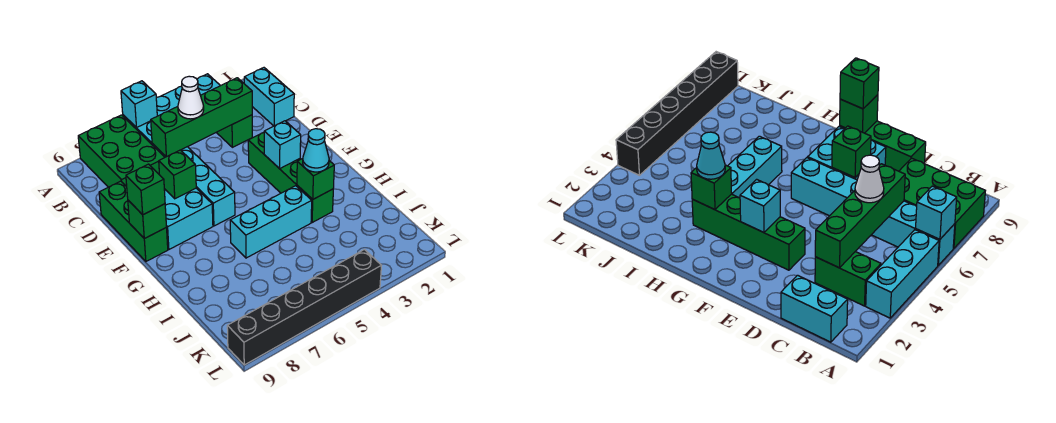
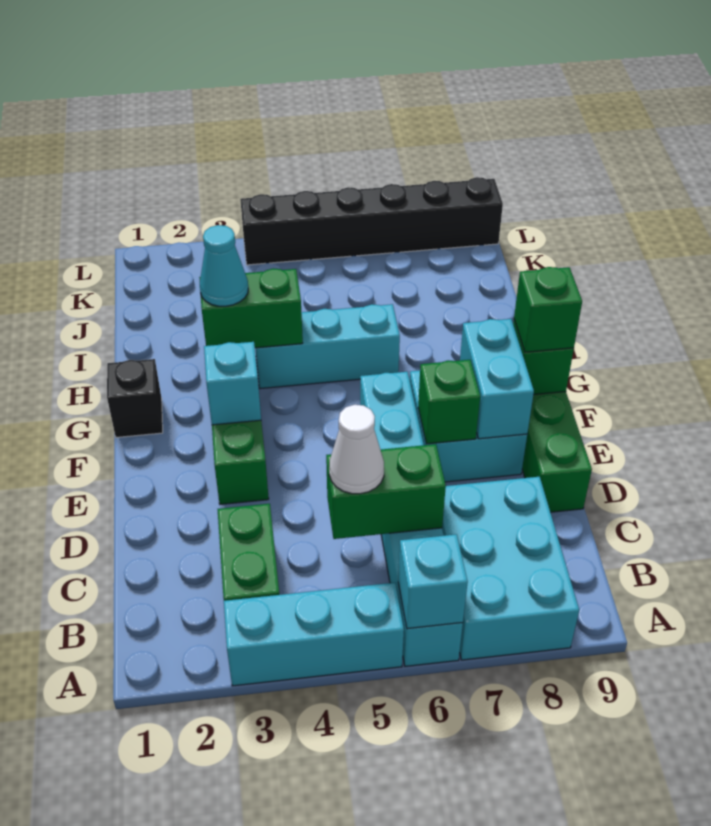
green 2x3 brick [78,115,165,187] -> cyan 2x3 brick [442,477,579,660]
cyan 1x2 brick [244,68,294,126] -> cyan 1x2 brick moved to [460,319,534,439]
green 1x4 brick [151,78,252,157] -> green 1x2 brick [326,444,446,539]
none -> black 1x1 brick [107,359,163,437]
green 1x1 brick [297,159,334,199] -> green 1x2 brick [199,268,303,348]

